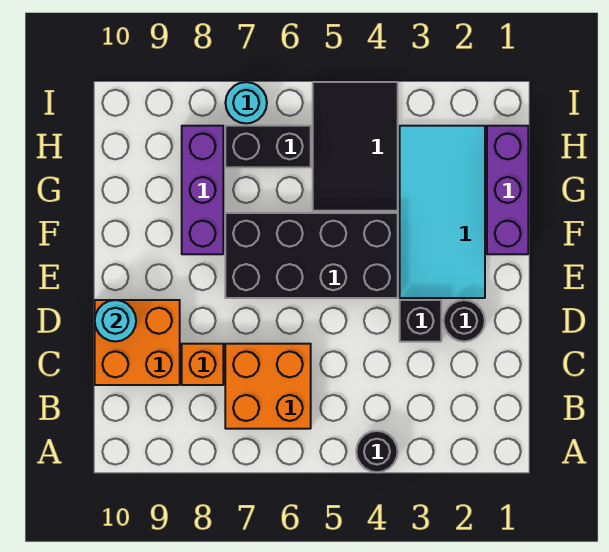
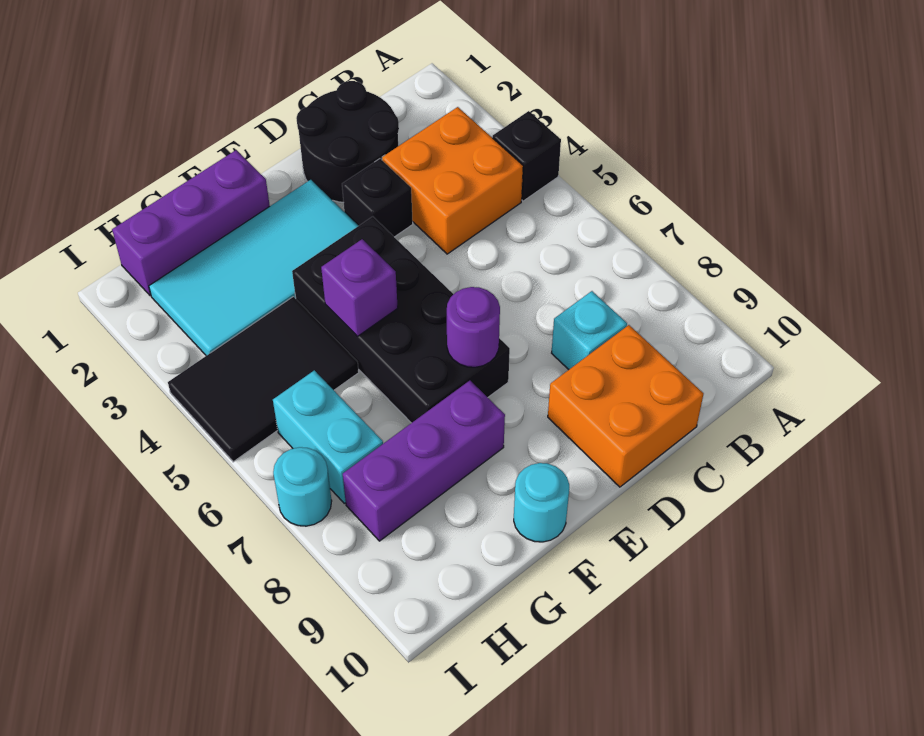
black 1x1 round brick [356,431,398,472] -> black 1x1 brick [493,111,561,201]
orange 2x2 brick [225,344,311,429] -> orange 2x2 brick moved to [382,107,523,254]
orange 1x1 brick [182,344,223,385] -> cyan 1x1 brick [552,291,627,370]
black 1x1 round brick [443,300,485,342] -> black 2x2 round brick [296,81,399,203]
cyan 1x1 round brick [95,300,136,342] -> cyan 1x1 round brick moved to [514,463,569,542]
none -> purple 1x1 round brick [447,287,500,367]
none -> purple 1x1 brick [321,239,398,336]
black 1x2 brick [225,126,311,167] -> cyan 1x2 brick [273,370,383,503]

